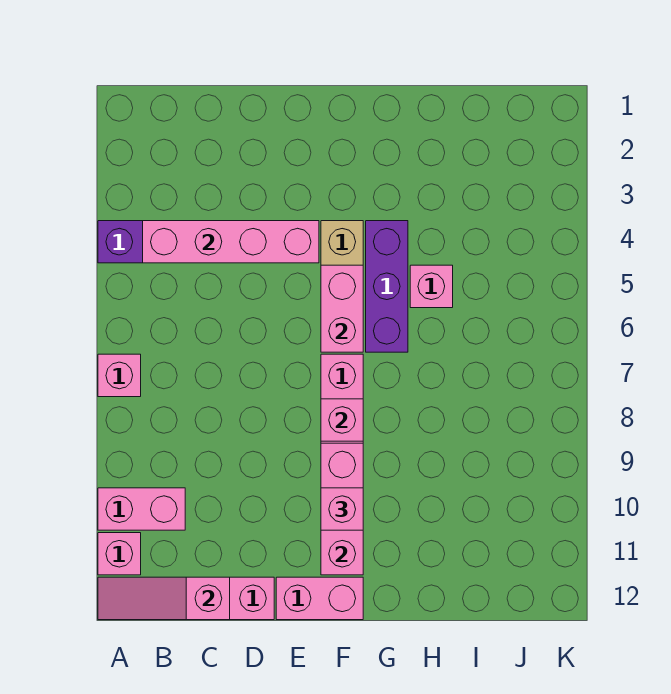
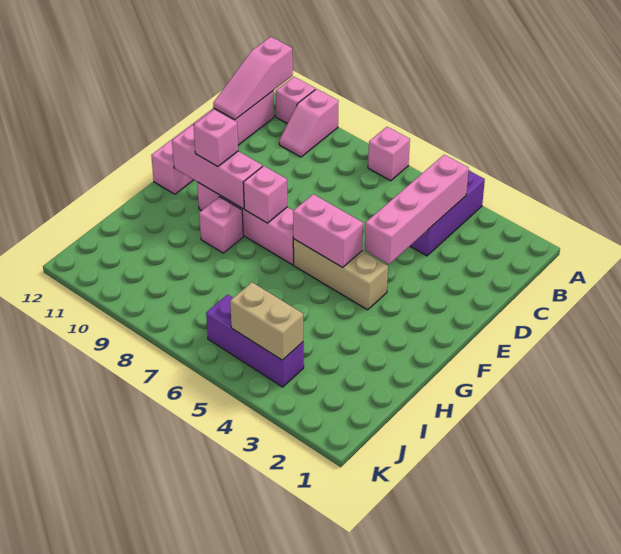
pink 1x2 brick [98,488,185,530] -> pink 1x2 slope [279,89,339,157]
pink 1x3 slope [98,577,230,620] -> pink 1x3 slope turned to [213,37,293,120]
purple 1x3 brick [366,221,408,352] -> purple 1x3 brick moved to [206,294,304,387]
pink 1x1 brick [410,265,453,308] -> pink 1x1 brick moved to [199,197,243,253]
none -> tan 1x2 brick [230,282,303,360]

